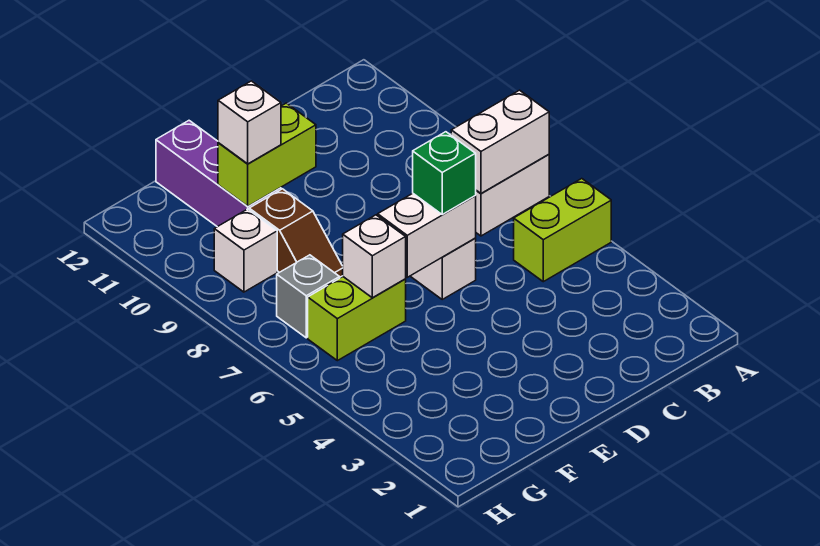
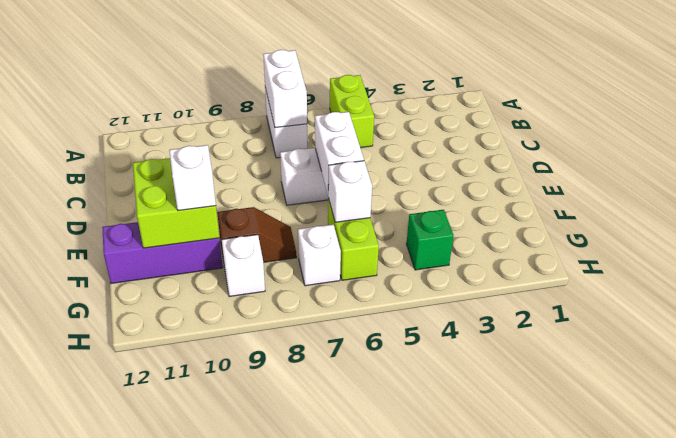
green 1x1 brick [413,132,476,214] -> green 1x1 brick moved to [406,210,454,270]
lime 1x2 brick [218,103,316,206] -> lime 2x2 brick [133,158,219,248]
grey 1x1 brick [277,255,340,338] -> white 1x1 brick [298,224,341,286]

